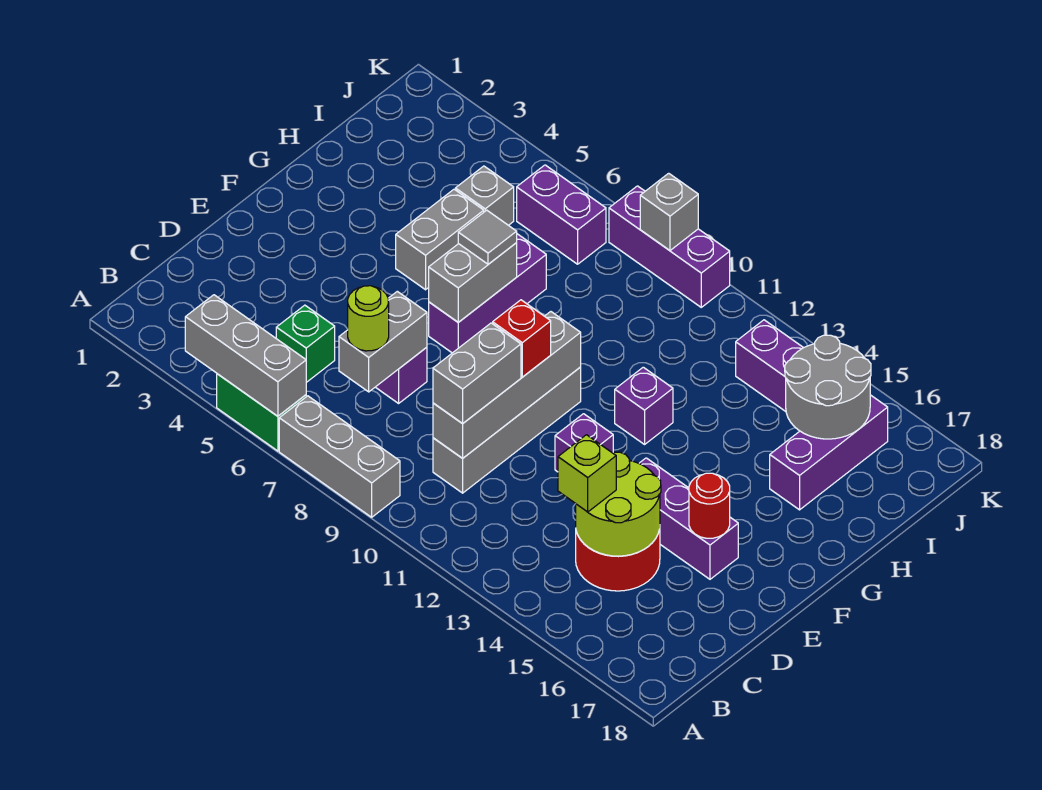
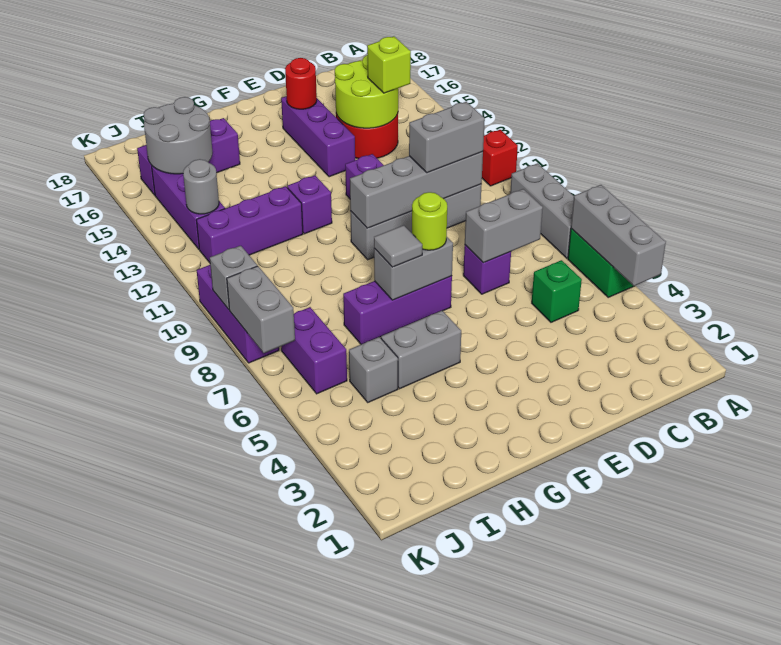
lime 1x1 round brick [348,286,389,351] -> lime 1x1 round brick moved to [412,192,447,250]
red 1x1 brick [493,300,551,377] -> red 1x1 brick moved to [482,130,518,186]
none -> purple 1x3 brick [196,186,303,263]
none -> grey 1x1 round brick [183,159,219,214]
none -> grey 1x2 brick [227,266,295,353]

